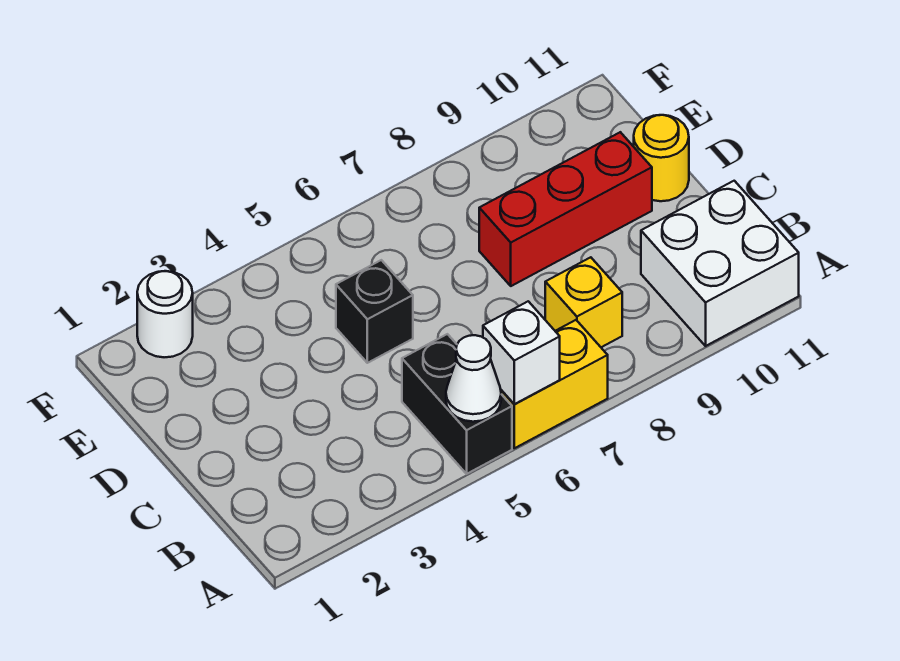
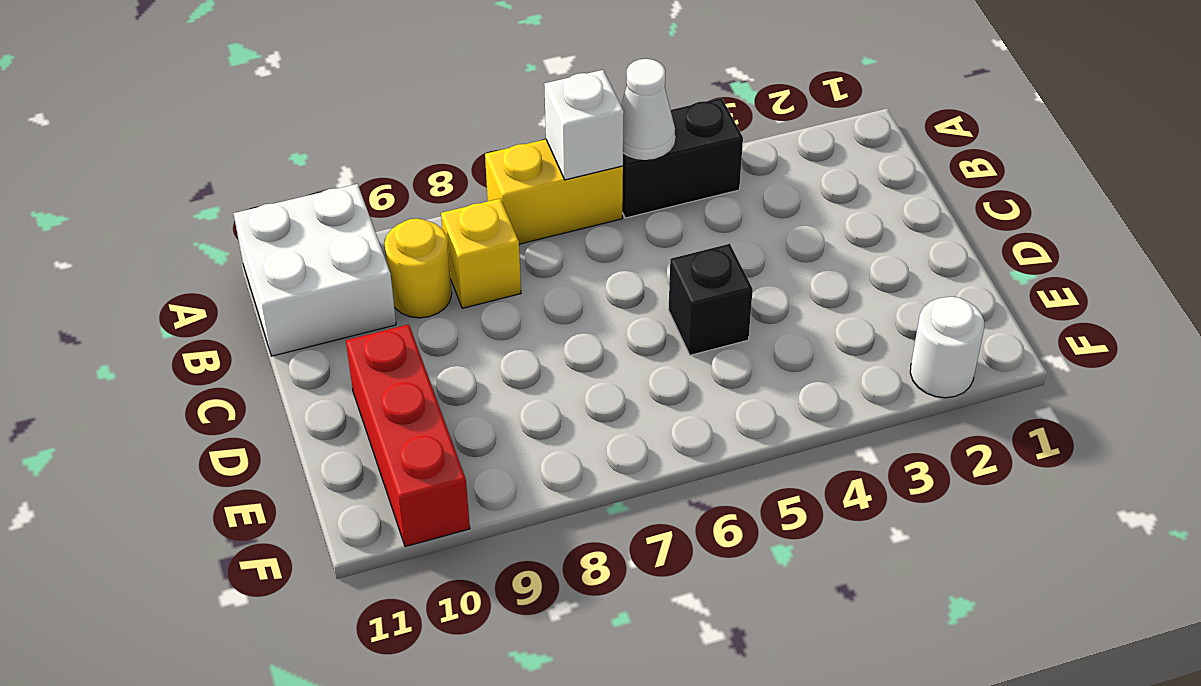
black 1x2 brick [402,334,512,474] -> black 1x2 brick turned to [622,98,743,218]
red 1x3 brick [479,132,652,286] -> red 1x3 brick turned to [346,324,470,547]
yellow 1x1 round brick [634,115,689,201] -> yellow 1x1 round brick moved to [384,219,452,318]

